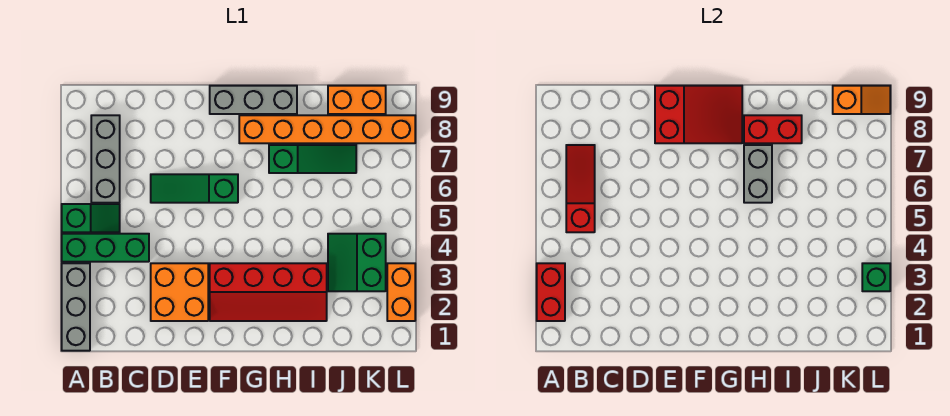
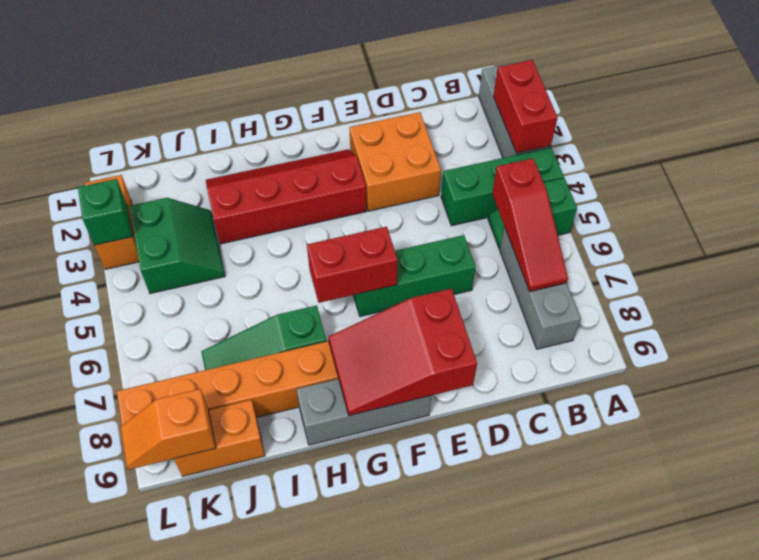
green 1x3 slope [151,174,238,203] -> green 1x3 brick [354,235,476,316]
grey 1x2 brick [744,145,772,203] -> none
red 1x2 brick [744,115,802,143] -> red 1x2 brick moved to [307,227,398,303]

